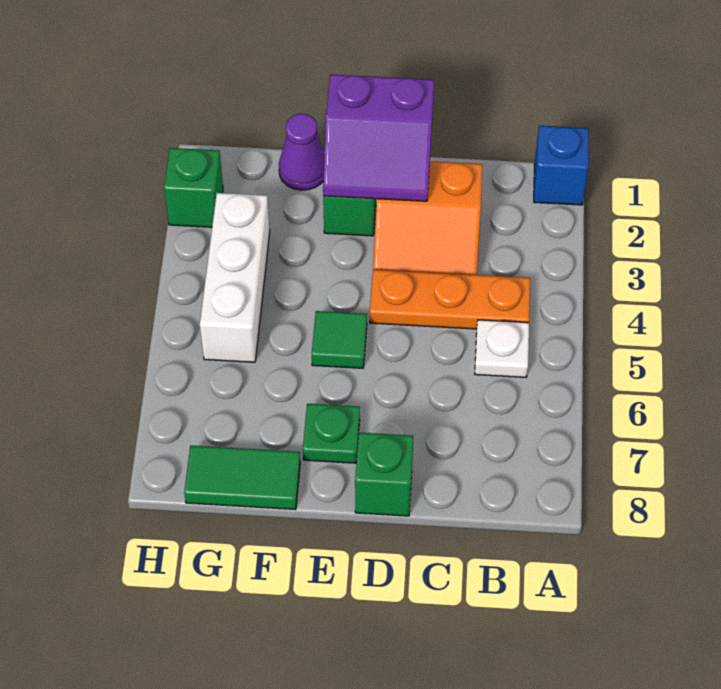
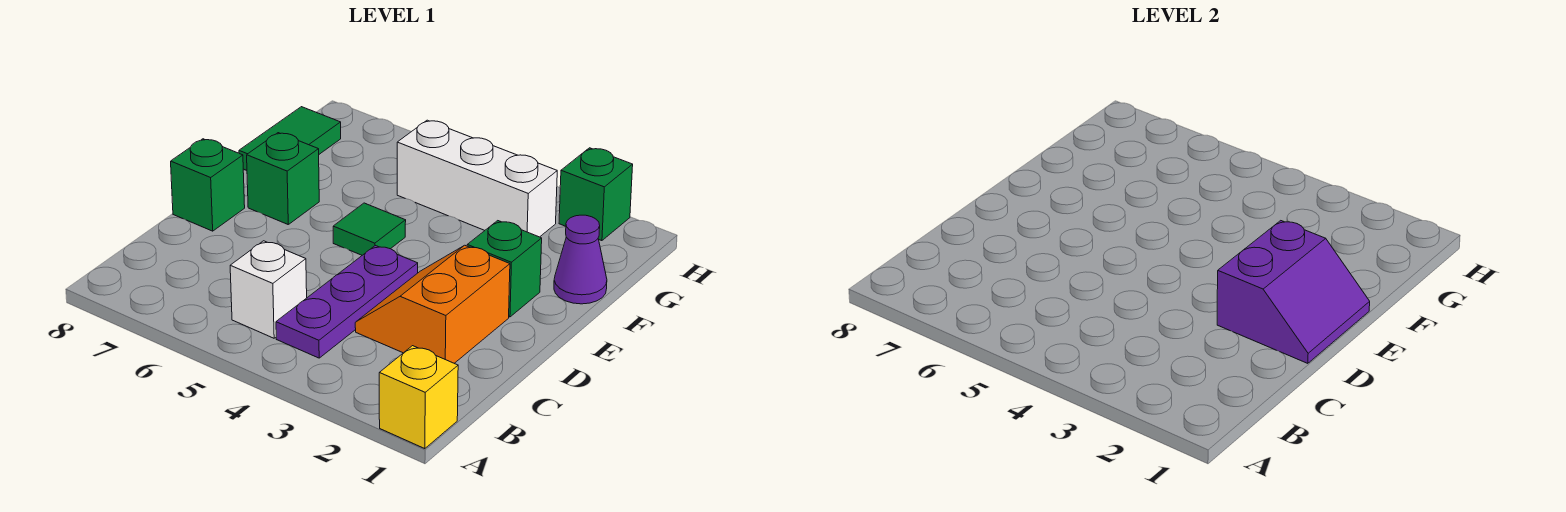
blue 1x1 brick [534,126,589,205] -> yellow 1x1 brick [379,346,458,449]
orange 1x3 plate [370,270,530,329] -> purple 1x3 plate [276,246,418,358]
white 1x1 plate [475,320,529,377] -> white 1x1 brick [230,241,307,338]
purple 2x2 slope [323,74,434,201] -> purple 2x2 slope turned to [1217,221,1370,363]
green 1x1 plate [303,404,360,463] -> green 1x1 brick [247,133,319,224]

